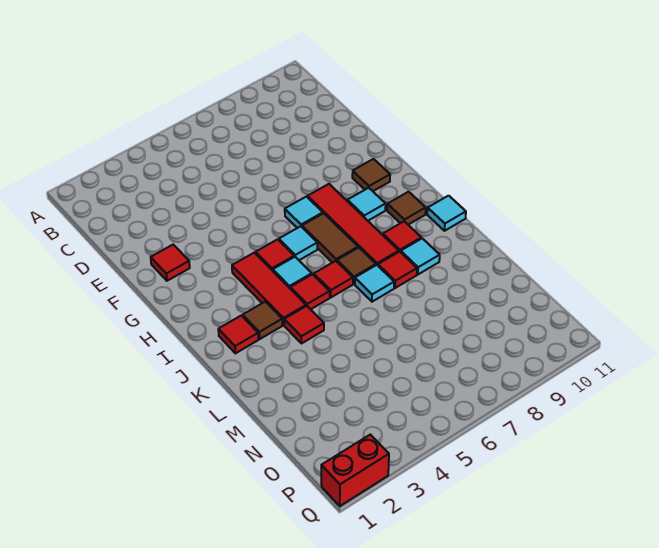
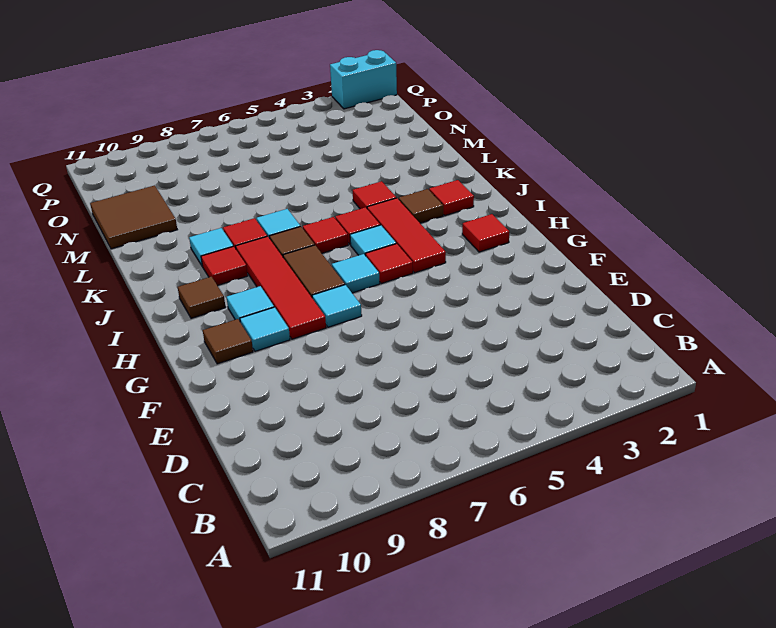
red 1x1 tile [151,245,190,281] -> red 1x1 tile moved to [462,214,509,252]
cyan 1x1 tile [427,196,466,231] -> cyan 1x1 tile moved to [240,307,290,351]
none -> brown 2x2 tile [90,185,177,249]
red 1x2 brick [321,435,389,506] -> cyan 1x2 brick [330,50,397,109]

